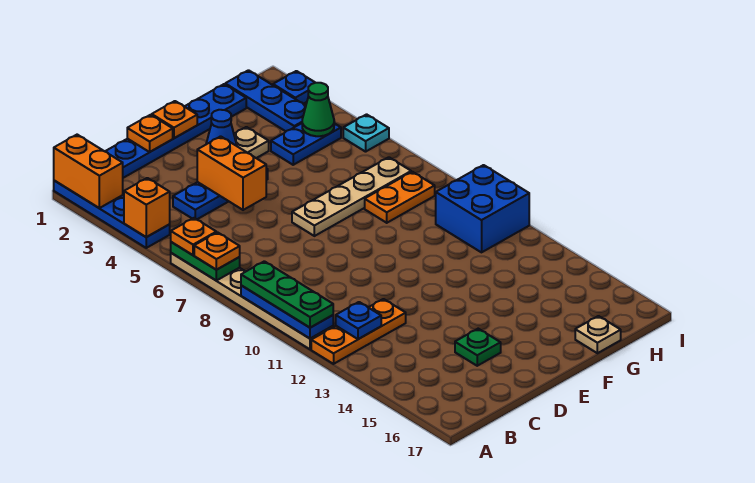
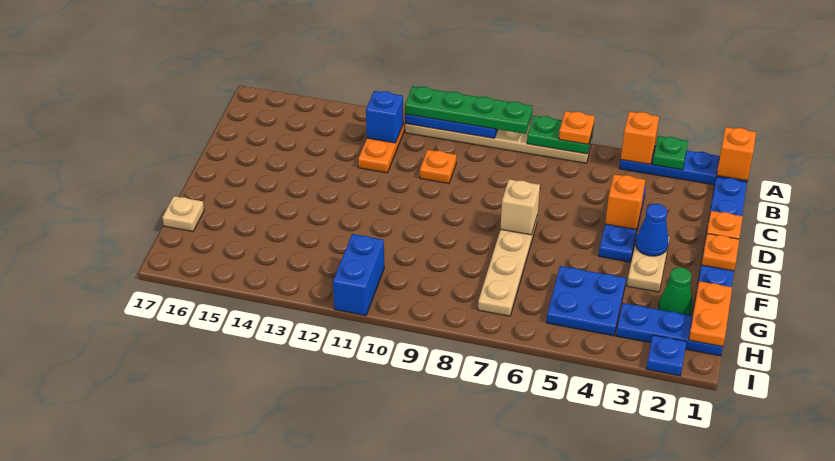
orange 1x2 brick [54,135,123,208] -> orange 1x1 brick [717,127,756,181]
orange 1x1 plate [194,232,240,270] -> orange 1x1 plate moved to [420,150,456,183]
green 1x3 plate [241,261,333,328] -> green 1x4 plate [405,86,532,134]
blue 1x1 plate [336,302,381,339] -> blue 1x1 brick [366,91,403,143]
orange 1x2 brick [197,136,266,210] -> orange 1x1 brick [605,174,645,230]
green 1x1 plate [455,329,501,366] -> green 1x1 plate moved to [653,136,688,170]
none -> tan 1x1 brick [500,179,540,235]
blue 1x2 plate [271,123,341,165] -> blue 2x2 plate [546,266,626,336]
orange 1x2 plate [365,172,435,223] -> orange 1x2 plate moved to [689,281,732,346]
green 1x1 cone [302,83,334,136] -> green 1x1 cone moved to [659,267,692,315]
blue 2x2 brick [436,165,529,252] -> blue 1x2 brick [333,234,384,316]
cyan 1x1 plate [343,114,389,152] -> none

